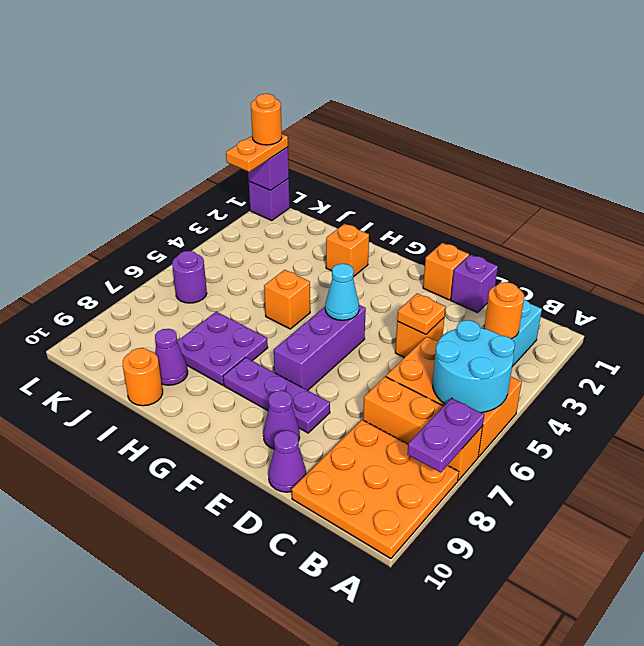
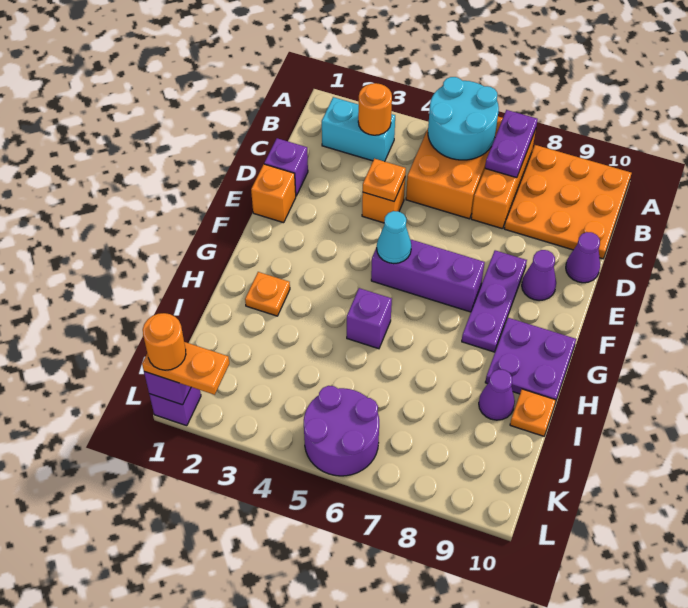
purple 1x2 plate [407,398,484,473] -> purple 1x2 plate turned to [485,110,538,178]
orange 1x1 brick [326,224,369,276] -> orange 1x1 plate [245,272,290,316]
orange 1x1 brick [264,270,310,329] -> purple 1x1 brick [347,288,392,349]
purple 2x2 plate [177,312,268,385] -> purple 2x2 plate moved to [485,318,576,400]
orange 1x1 round brick [123,348,163,406] -> orange 1x1 plate [510,389,556,436]
purple 1x1 round brick [172,251,207,303] -> purple 2x2 round brick [304,386,379,476]

